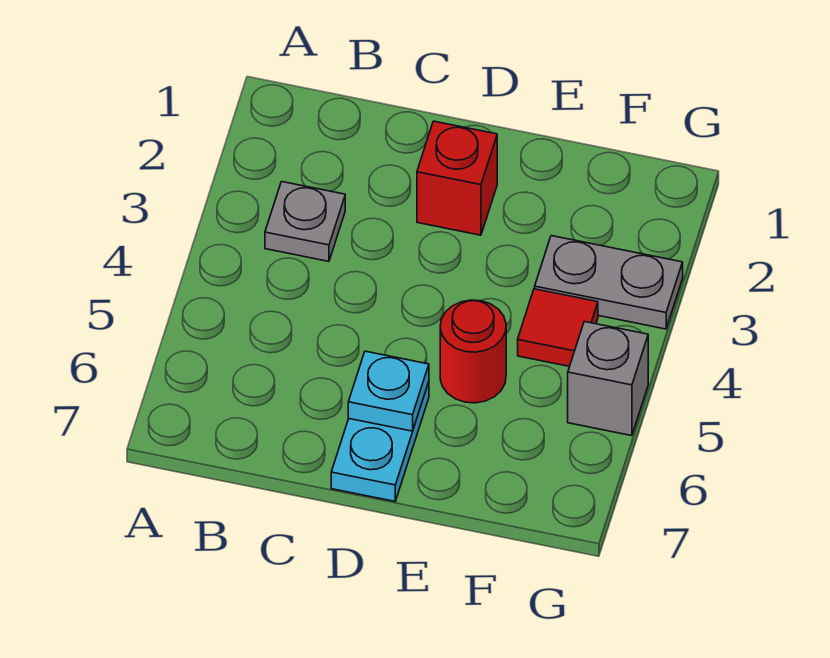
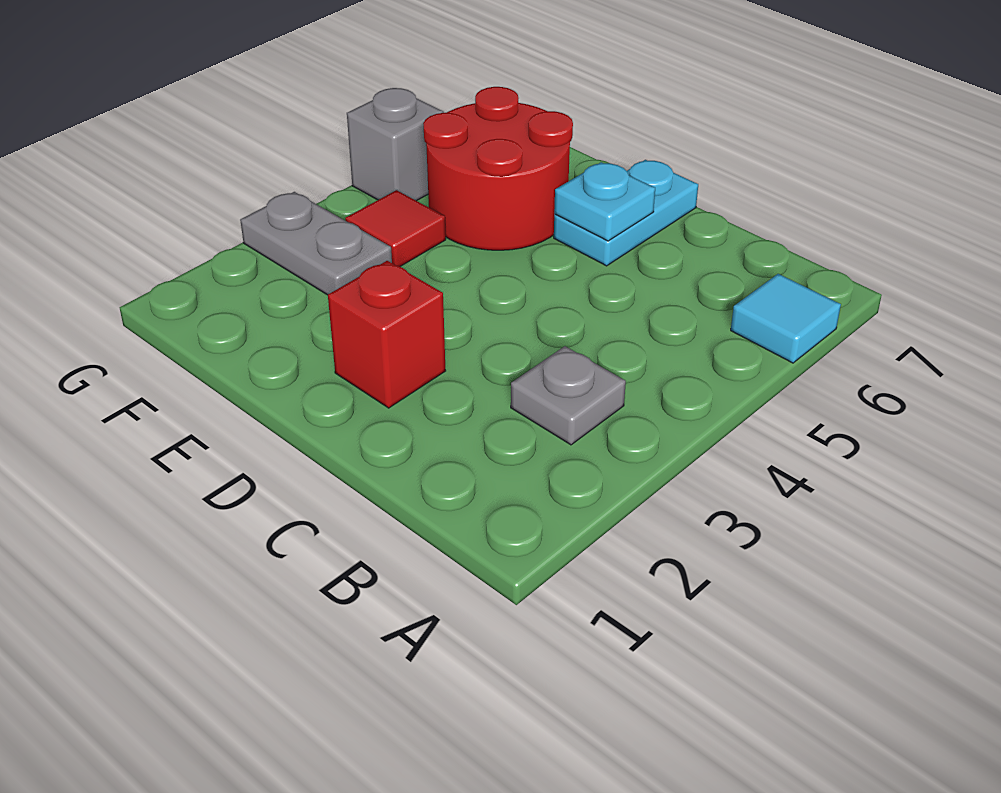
none -> cyan 1x1 tile [731,274,841,363]
red 1x1 round brick [440,300,506,403] -> red 2x2 round brick [423,87,573,250]

